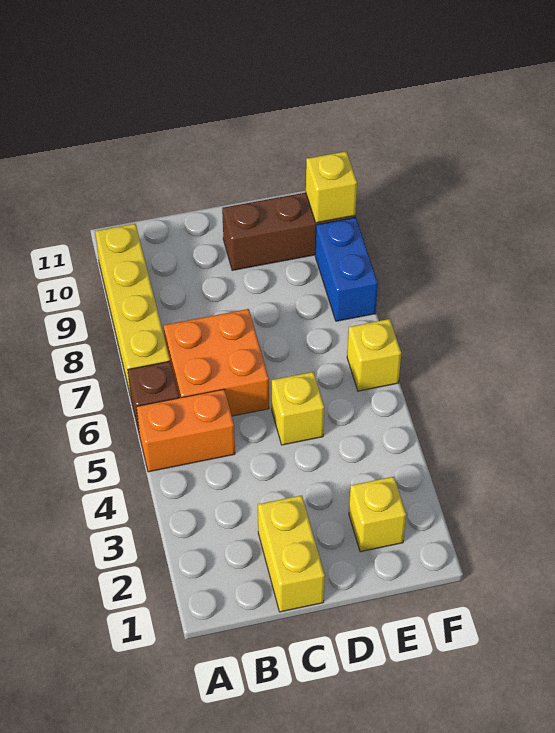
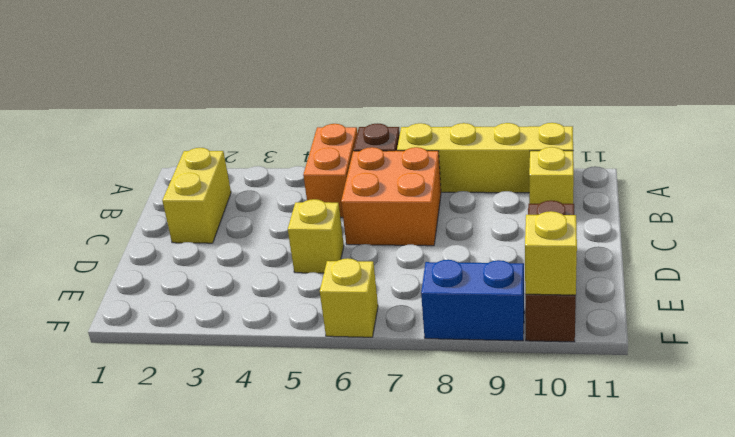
yellow 1x2 brick [258,495,325,612] -> yellow 1x2 brick turned to [162,148,231,243]
yellow 1x1 brick [349,477,406,552] -> yellow 1x1 brick moved to [529,147,574,204]

